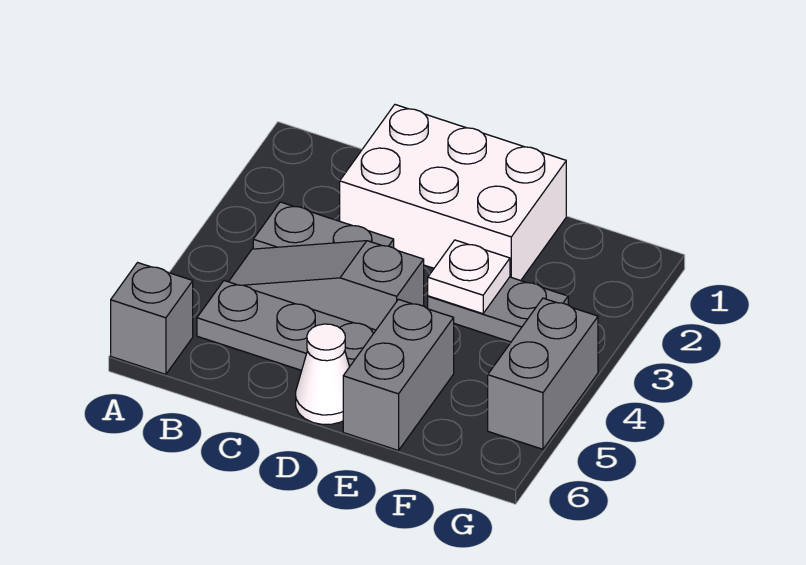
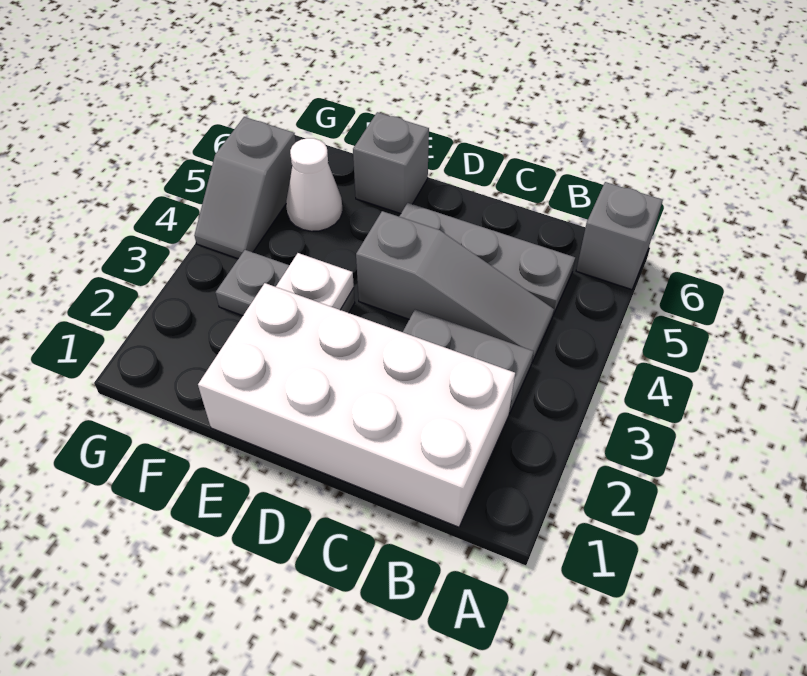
white 2x3 brick [340,105,566,281] -> white 2x4 brick [198,283,515,527]
white 1x1 cone [296,324,349,424] -> white 1x1 cone moved to [286,138,342,231]
grey 1x2 brick [343,299,454,451] -> grey 1x1 brick [353,112,429,214]
grey 1x2 brick [488,298,598,449] -> grey 1x2 slope [194,117,296,259]

